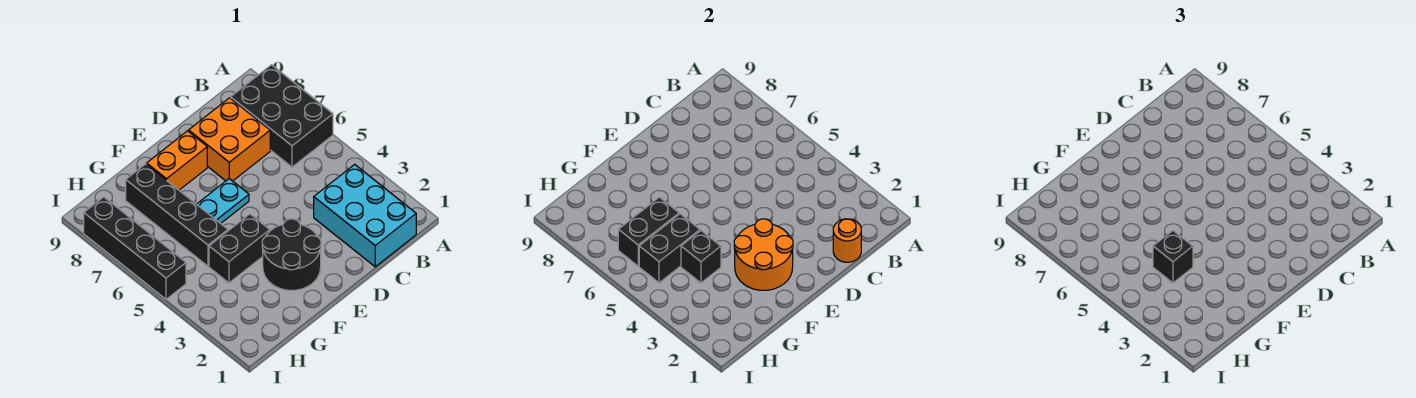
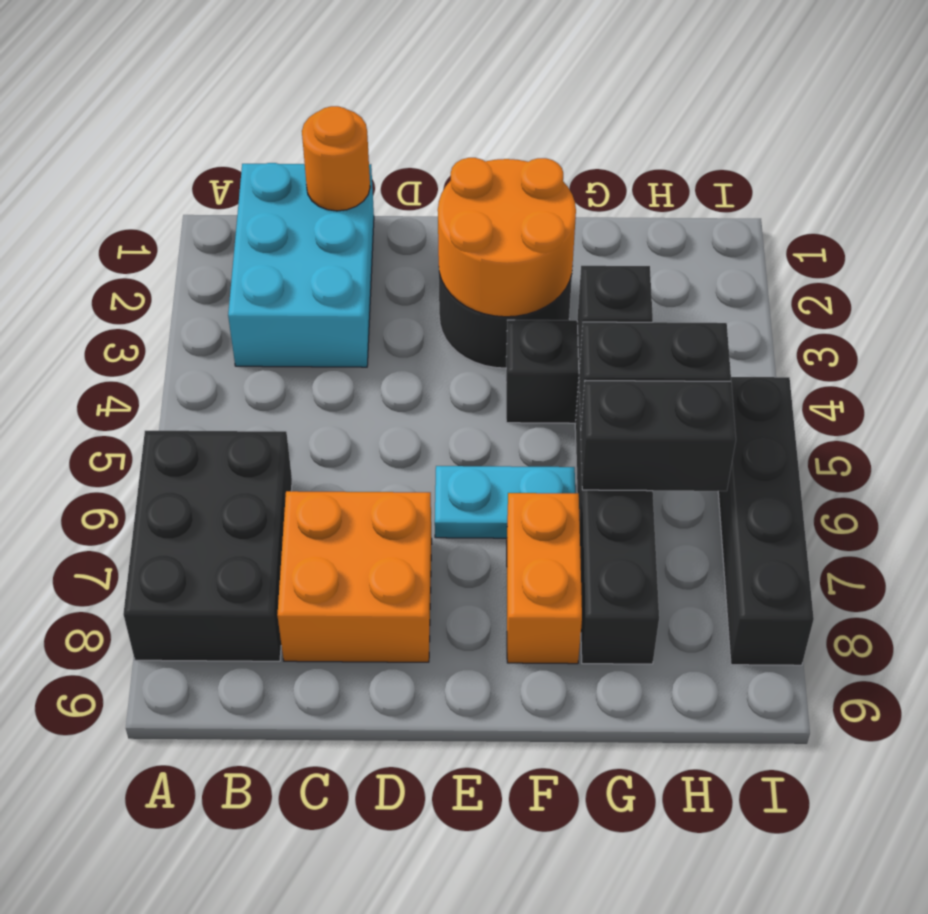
orange 1x2 brick [147,131,207,190] -> orange 1x2 brick turned to [507,493,582,664]
black 1x1 brick [1153,231,1193,283] -> none

